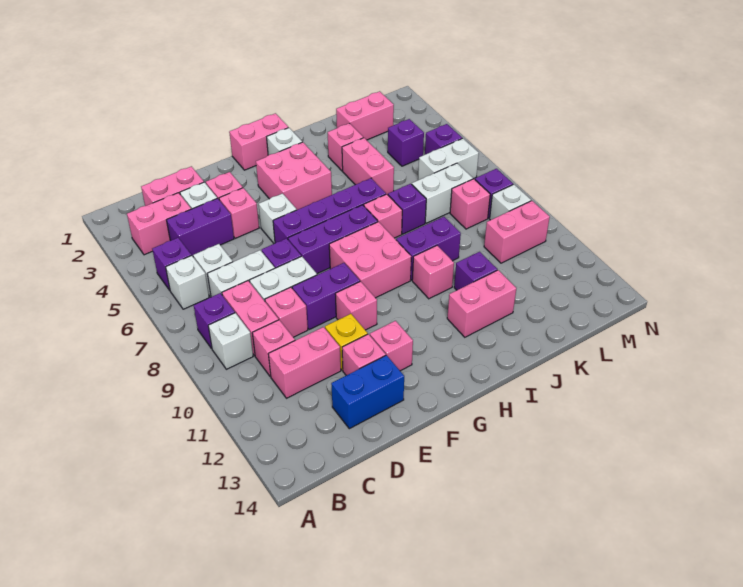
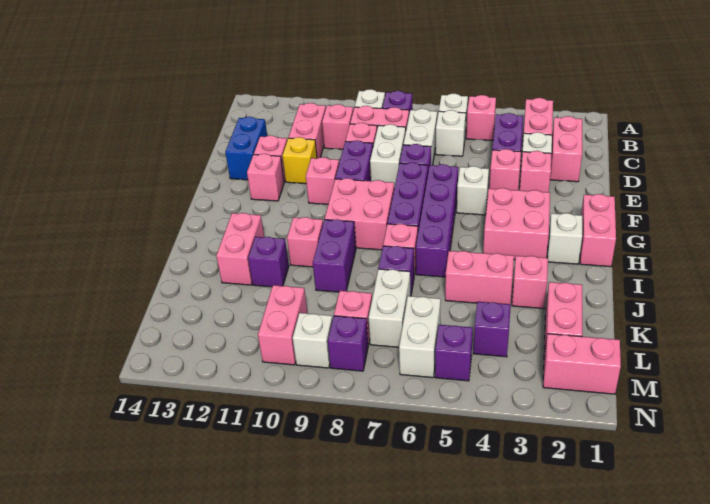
purple 1x1 brick [152,238,191,290] -> pink 1x1 brick [466,95,496,141]
none -> pink 1x2 brick [543,334,621,394]

